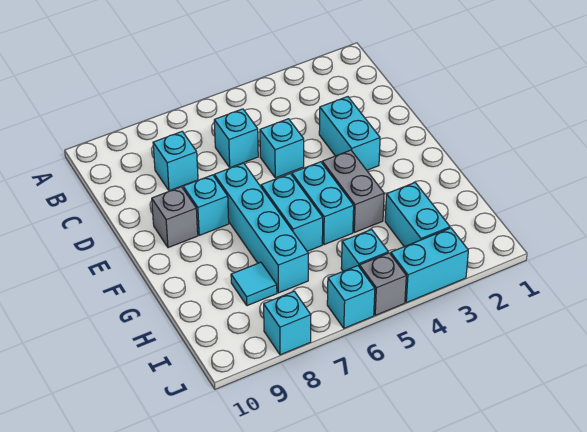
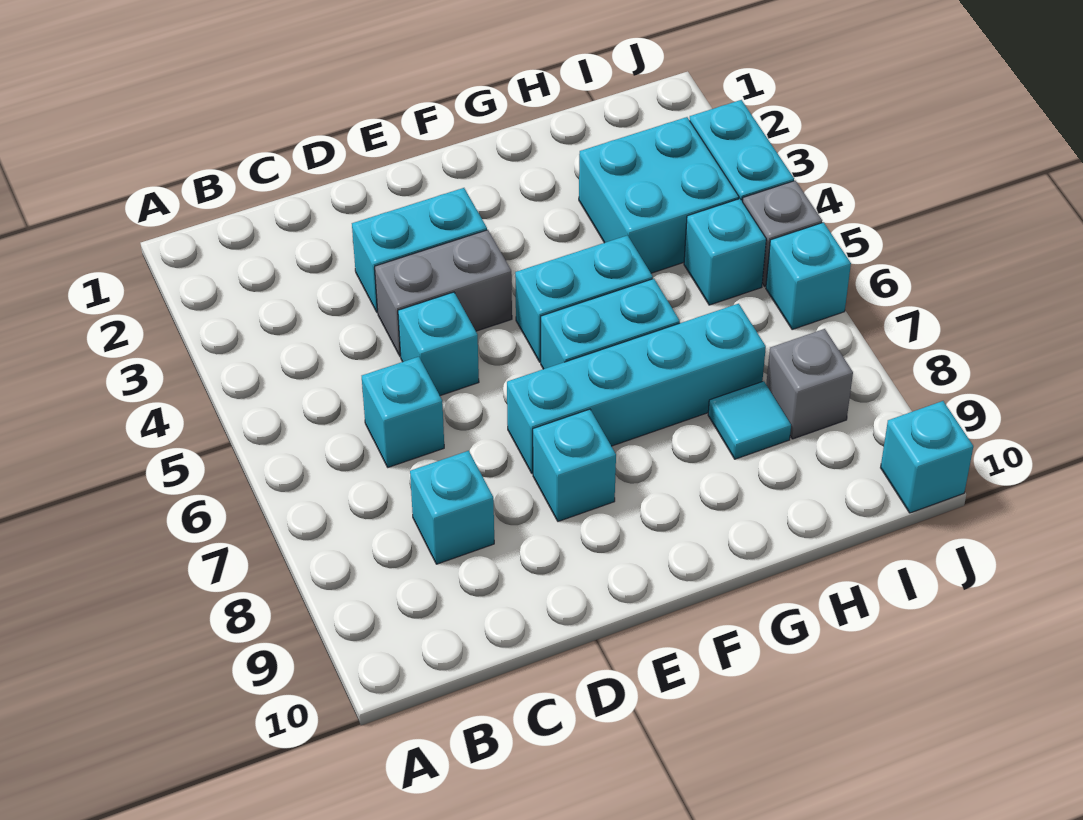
grey 1x1 brick [152,187,198,248] -> grey 1x1 brick moved to [766,329,853,439]
grey 1x2 brick [322,150,384,232] -> grey 1x2 brick moved to [375,230,512,356]
cyan 1x2 brick [385,183,450,247] -> cyan 2x2 brick [579,117,739,273]
cyan 1x1 brick [264,291,311,355] -> cyan 1x1 brick moved to [881,401,973,513]

